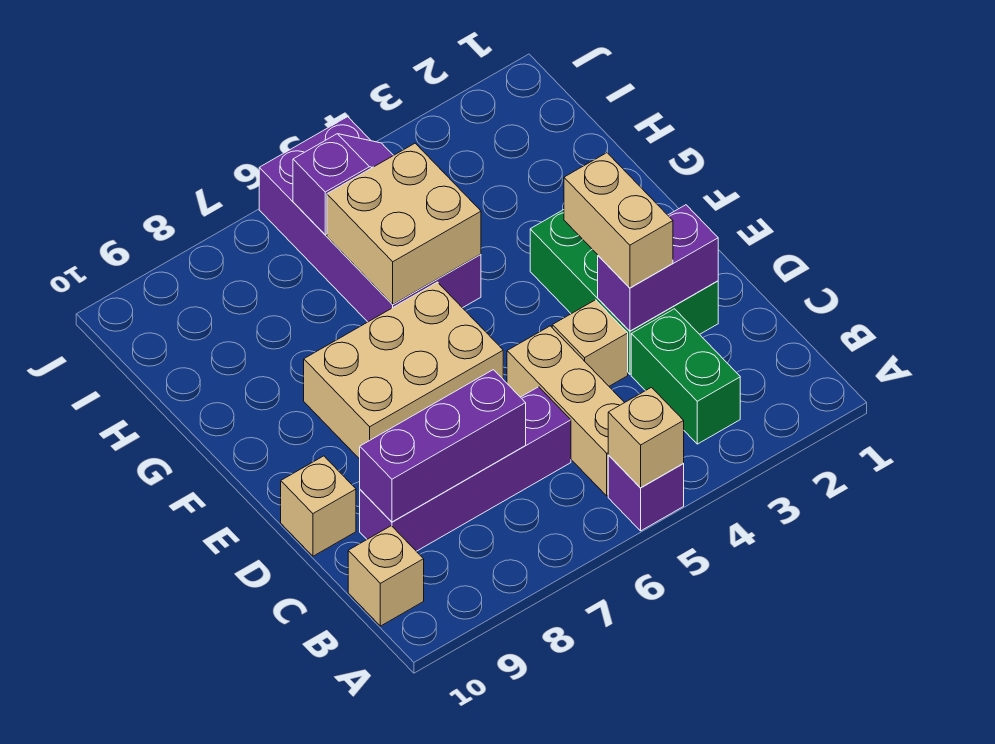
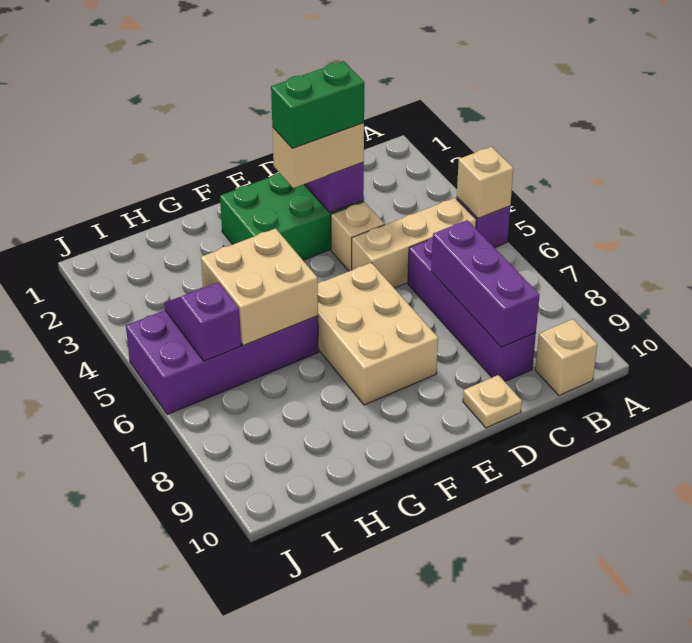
green 1x2 brick [631,309,740,444] -> green 1x2 brick moved to [271,61,364,148]
tan 1x1 brick [281,456,356,556] -> tan 1x1 plate [463,375,522,428]

